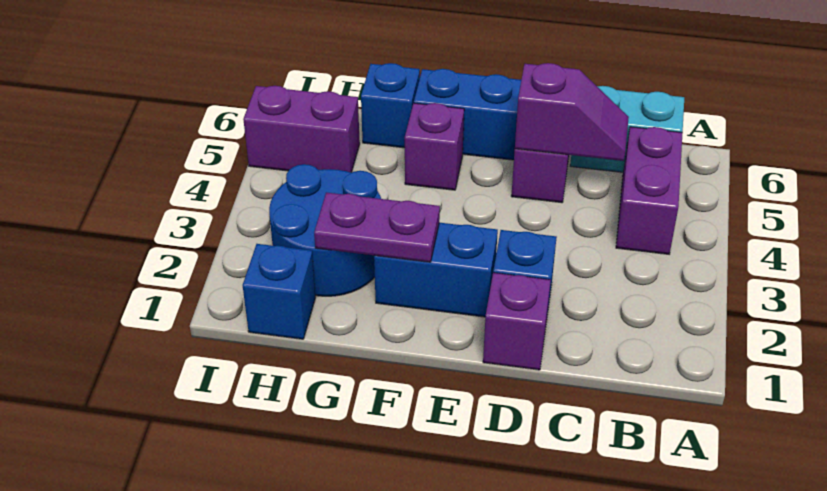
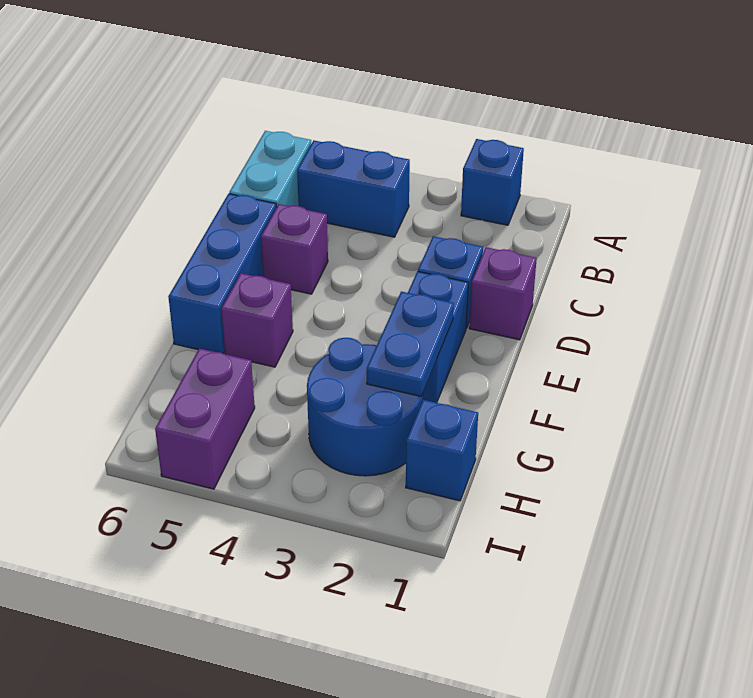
purple 1x2 brick [616,127,683,254] -> blue 1x2 brick [297,141,410,237]
purple 1x2 slope [515,63,629,161] -> none
purple 1x2 plate [314,193,440,262] -> blue 1x2 plate [367,292,454,396]
blue 1x1 brick [361,63,420,148] -> blue 1x1 brick moved to [461,139,524,225]

